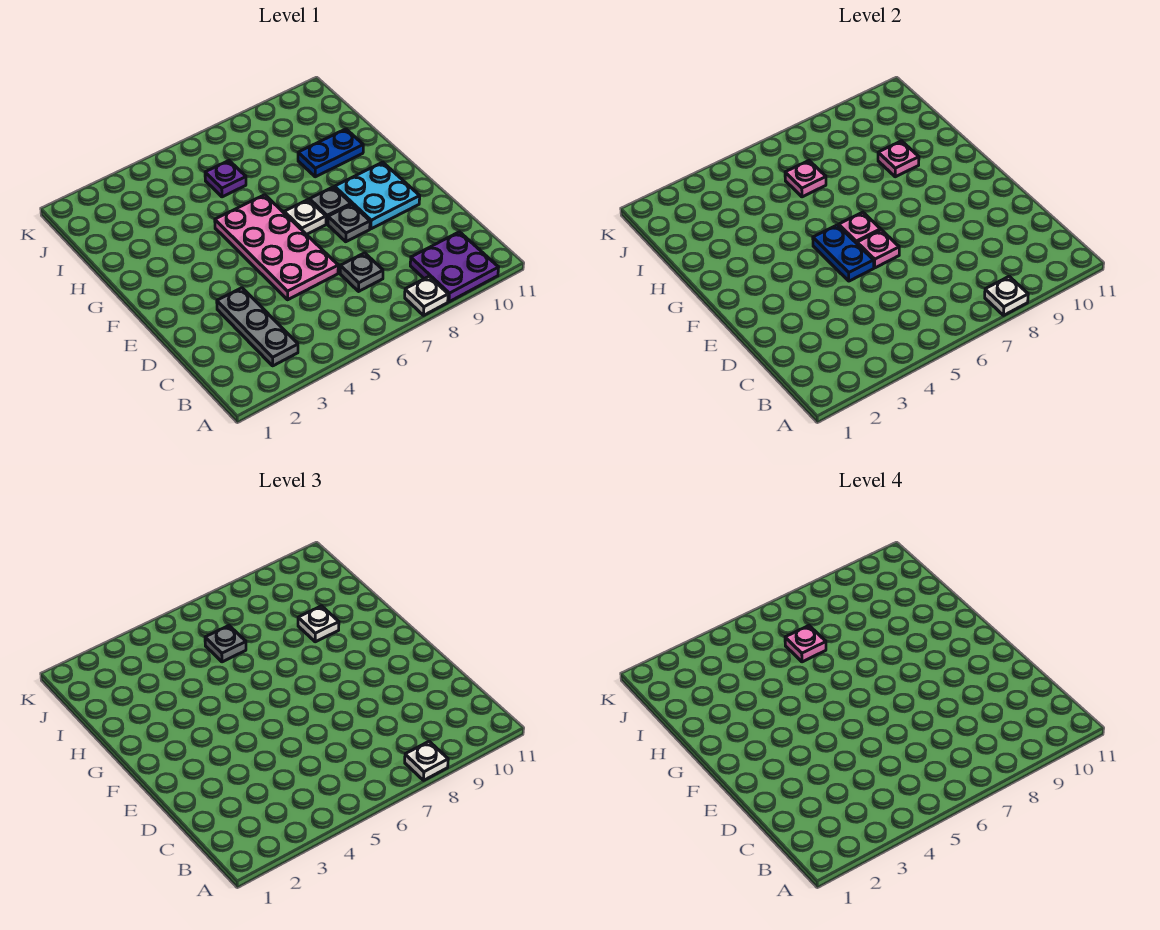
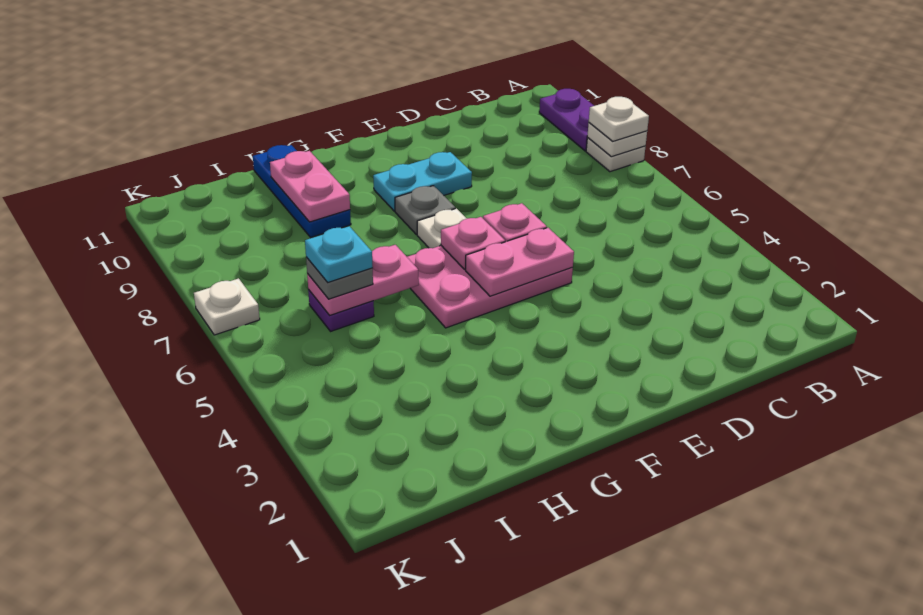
purple 2x2 plate [410,232,499,302] -> purple 1x2 plate [539,89,594,151]
grey 1x3 plate [217,288,298,366] -> none
grey 1x1 plate [340,253,383,291] -> none
pink 2x4 plate [215,195,338,300] -> pink 2x3 plate [407,246,573,328]
blue 1x2 plate [813,225,874,281] -> pink 1x2 plate [465,228,574,296]
grey 1x1 plate [328,204,370,242] -> none
cyan 2x2 plate [335,162,420,229] -> cyan 1x2 plate [373,152,472,211]
blue 1x2 plate [298,129,363,177] -> blue 1x3 plate [253,145,351,237]
pink 1x1 plate [878,141,919,177] -> pink 1x2 plate [270,151,350,222]
white 1x1 plate [298,606,339,642] -> white 1x1 plate moved to [194,278,260,335]
pink 1x1 plate [785,161,826,197] -> pink 1x2 plate [307,245,419,315]
pink 1x1 plate [785,626,826,662] -> cyan 1x1 plate [305,226,373,282]

